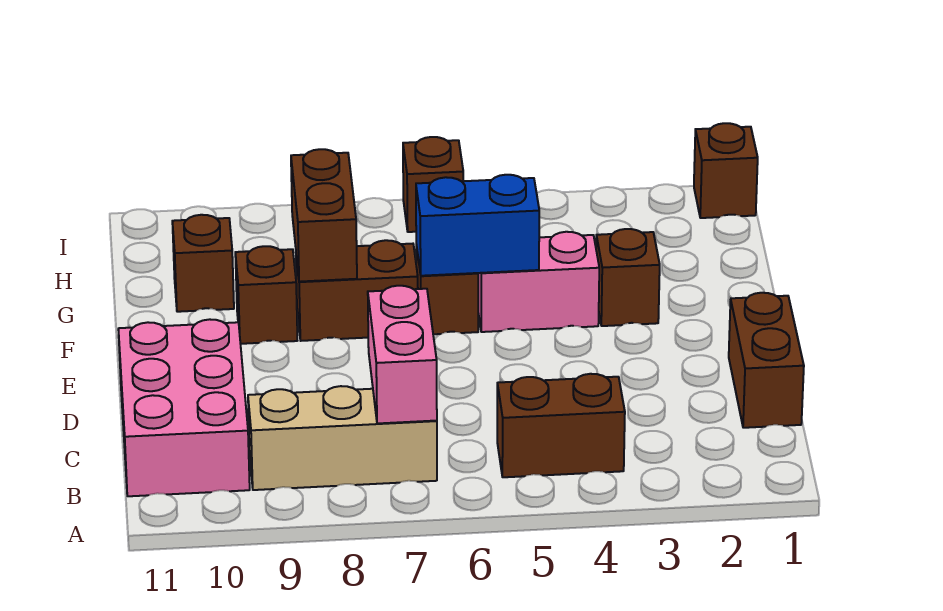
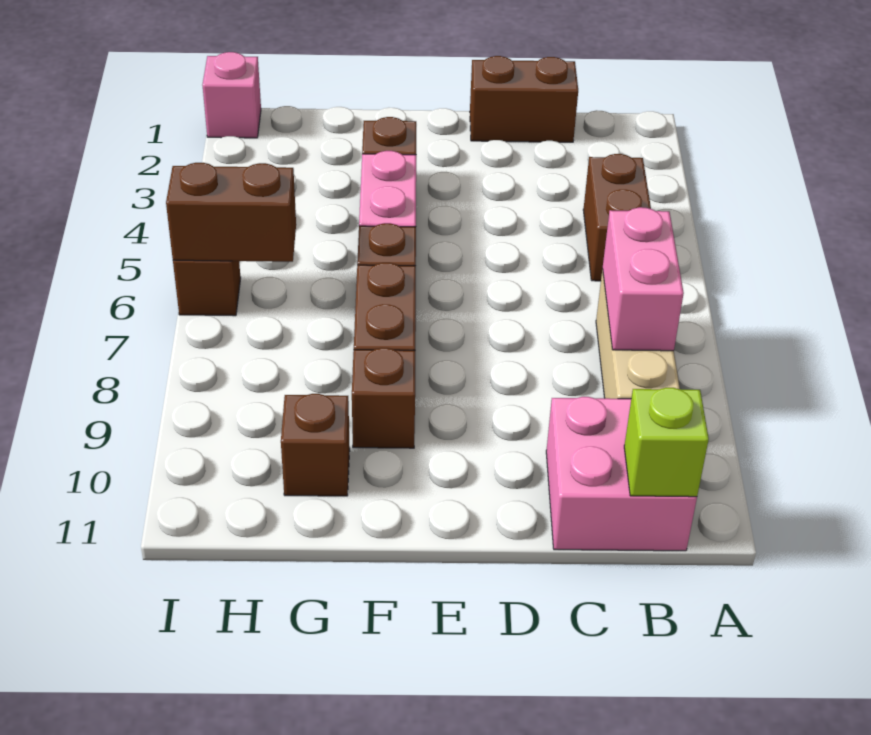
pink 1x2 brick [368,286,437,423] -> pink 1x2 brick turned to [603,207,684,351]
pink 2x3 brick [118,319,250,496] -> pink 2x2 brick [546,397,697,551]
none -> lime 1x1 brick [624,388,709,497]
blue 1x2 brick [416,175,539,276] -> none
brown 1x2 brick [291,149,357,282] -> brown 1x2 brick moved to [166,163,296,262]
brown 1x1 brick [694,123,758,218] -> pink 1x1 brick [202,52,261,138]

